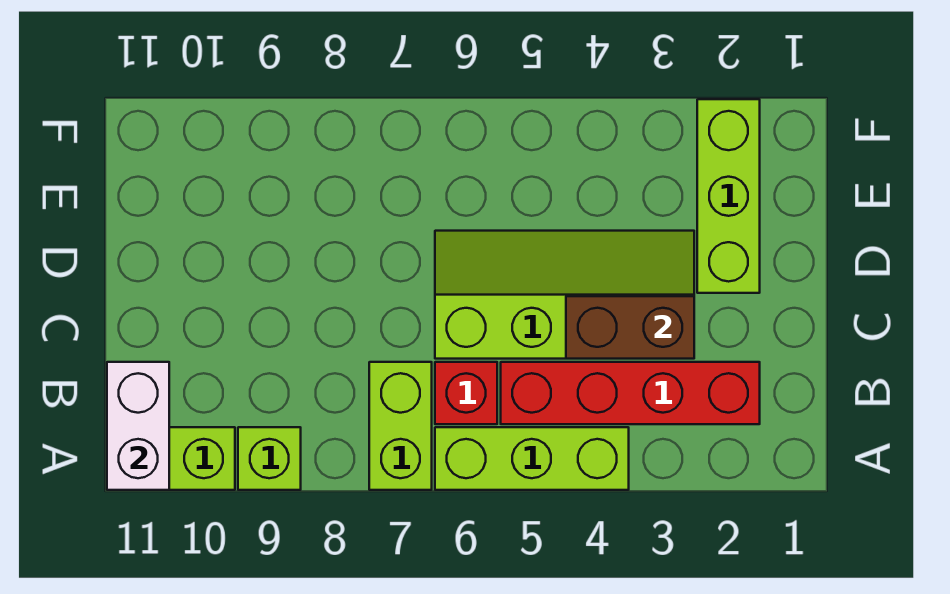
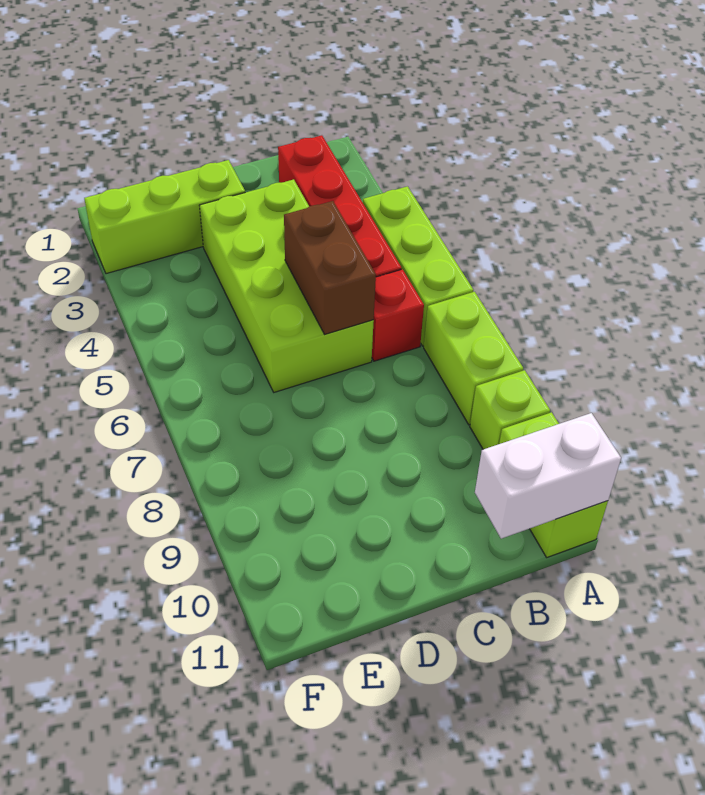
lime 1x2 brick [369,362,432,490] -> lime 1x2 brick turned to [424,292,523,425]
lime 2x4 slope [435,231,694,359] -> lime 2x4 brick [199,179,374,392]
brown 1x2 brick [566,296,694,359] -> brown 1x2 brick moved to [284,201,376,334]

